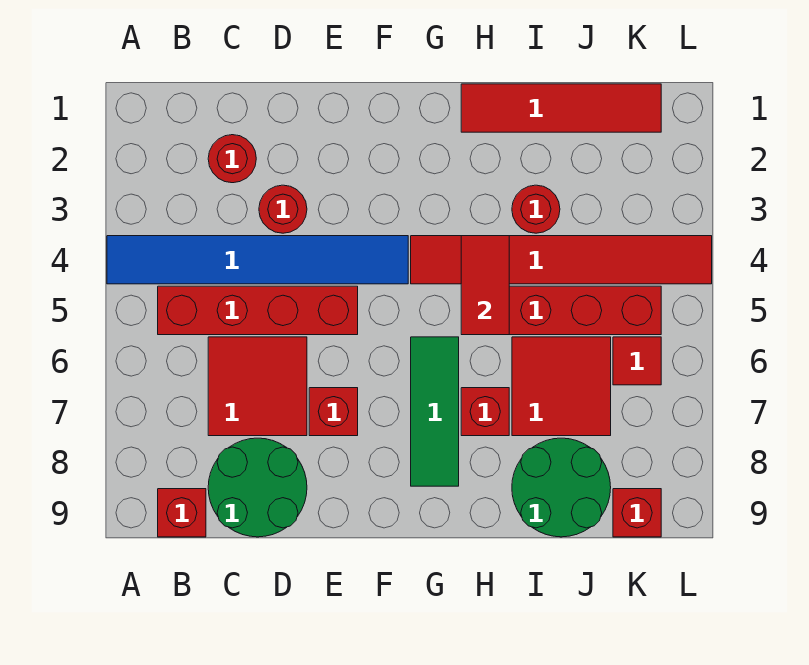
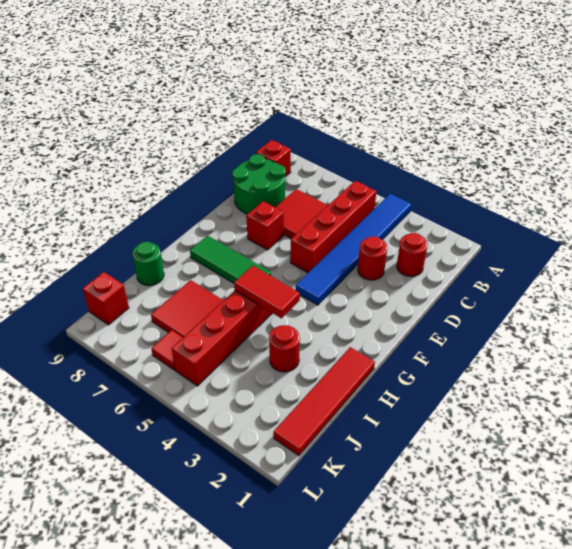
red 1x6 tile [411,236,712,284] -> none
red 1x1 brick [461,388,509,436] -> none
green 2x2 round brick [512,438,611,537] -> green 1x1 round brick [132,242,164,286]

